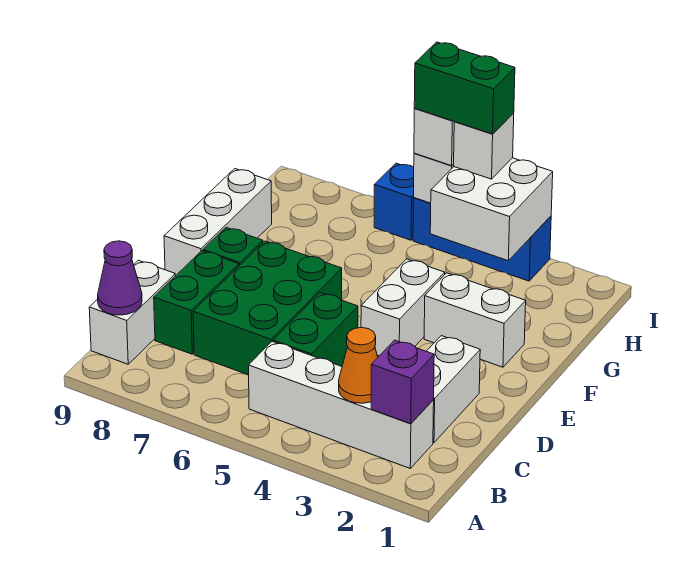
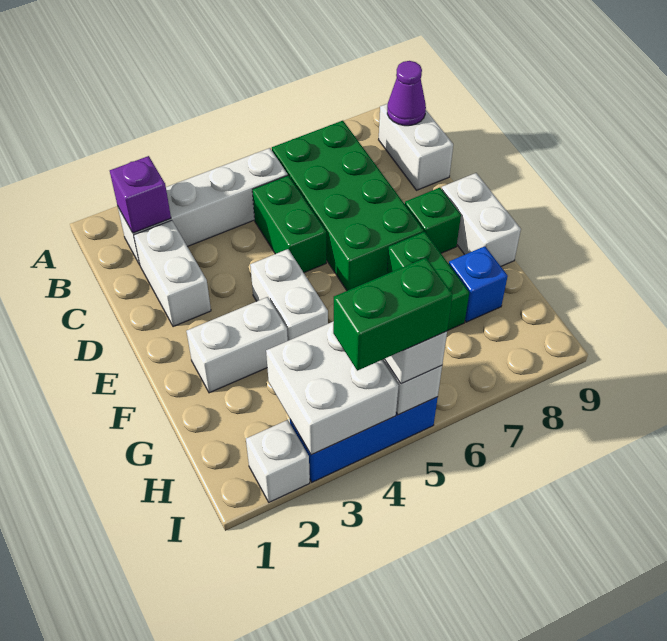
orange 1x1 cone [339,328,378,403] -> none
green 2x3 brick [193,241,342,375] -> green 2x4 brick [272,121,424,291]
green 1x2 brick [154,251,239,354] -> green 1x2 brick moved to [387,232,469,331]
white 1x3 brick [164,169,272,276] -> white 1x2 brick [442,173,521,266]
white 1x1 brick [454,113,514,179] -> white 1x1 brick moved to [246,420,310,502]
blue 1x1 brick [374,163,414,240] -> blue 1x1 brick moved to [449,246,508,322]

